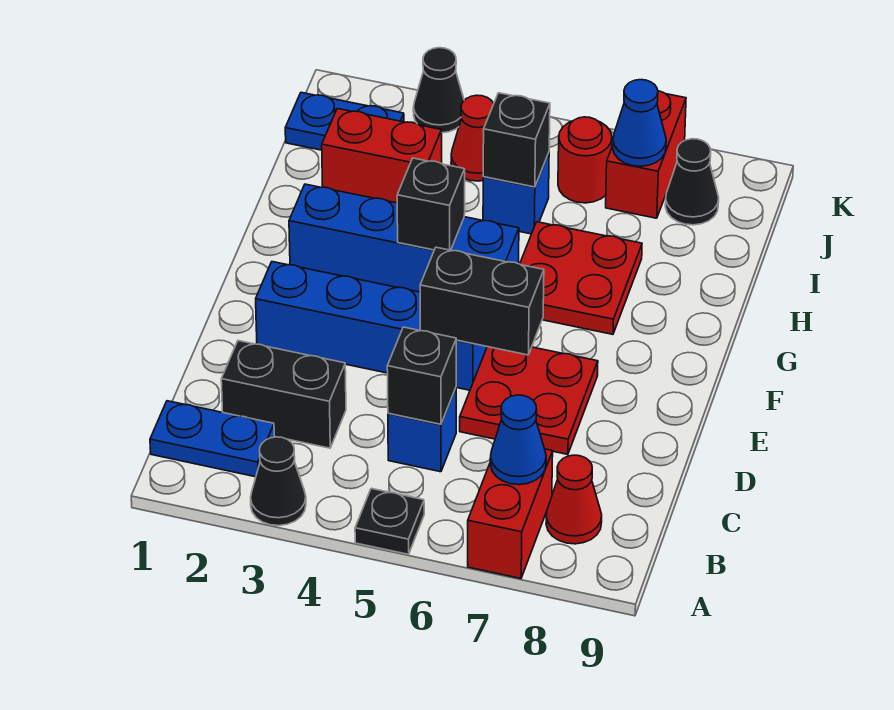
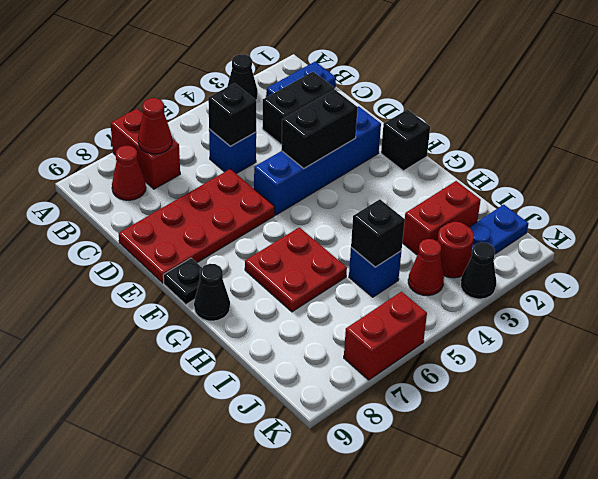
black 1x1 plate [355,488,424,554] -> black 1x1 plate moved to [163,258,202,304]
blue 1x1 cone [490,395,546,485] -> red 1x1 cone [138,98,172,154]
red 2x2 plate [460,347,598,454] -> red 2x4 plate [119,169,275,283]
black 1x2 brick [420,247,544,355] -> black 1x2 brick moved to [281,90,358,168]
blue 1x4 brick [289,184,519,292] -> none
black 1x1 brick [397,158,465,250] -> black 1x1 brick moved to [381,110,430,171]
red 1x1 round brick [558,117,612,203] -> red 1x1 round brick moved to [438,222,474,278]
red 1x2 brick [606,91,686,218] -> red 1x2 brick turned to [344,292,427,380]
blue 1x1 cone [613,80,666,166] -> none
black 1x1 cone [665,139,719,225] -> black 1x1 cone moved to [194,264,230,321]

